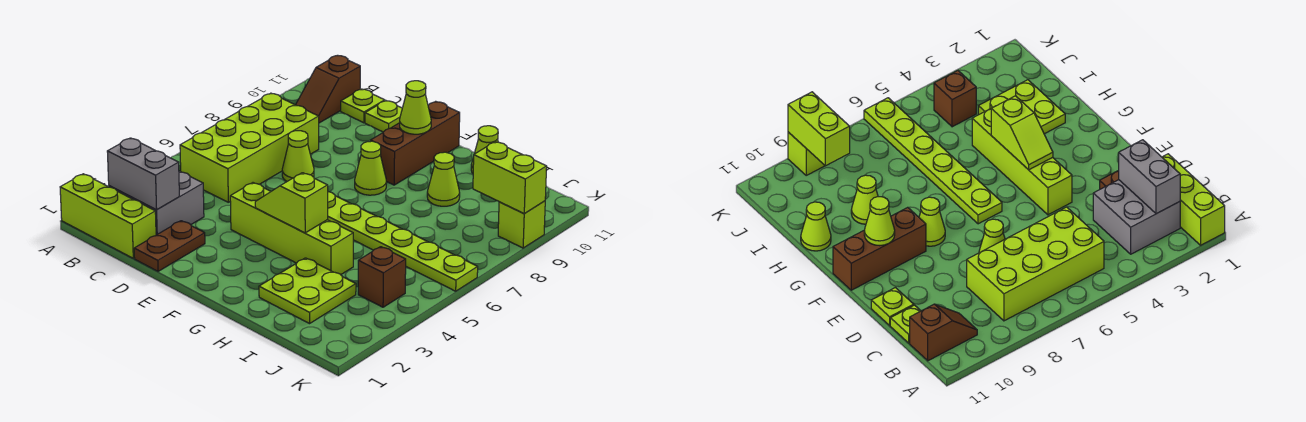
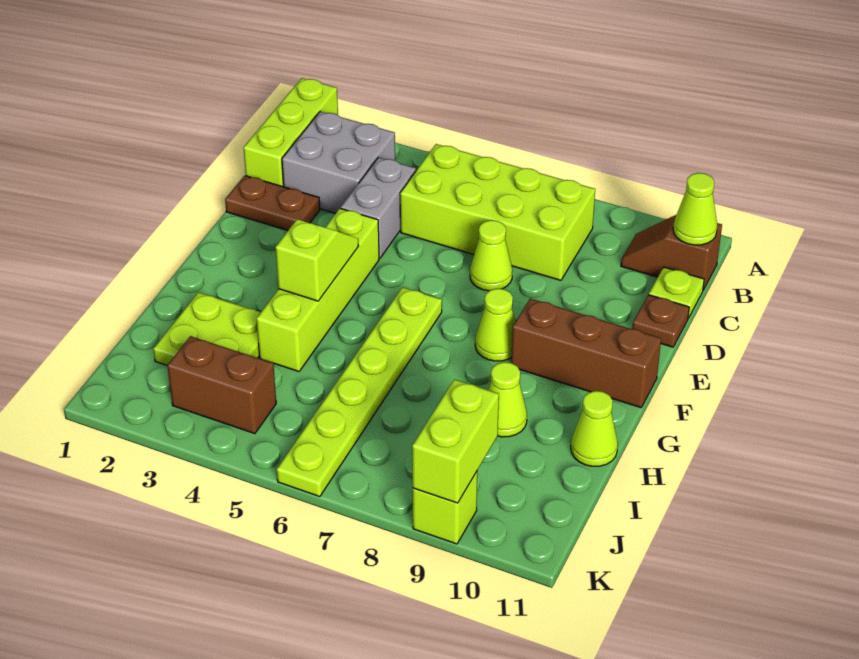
grey 1x2 brick [107,138,179,210] -> grey 1x2 brick moved to [341,157,416,258]
lime 1x1 plate [365,101,402,132] -> brown 1x1 plate [632,295,689,347]
lime 1x1 cone [400,81,431,134] -> lime 1x1 cone moved to [673,173,717,245]
brown 1x1 brick [358,247,406,307] -> brown 1x2 brick [167,336,276,434]

